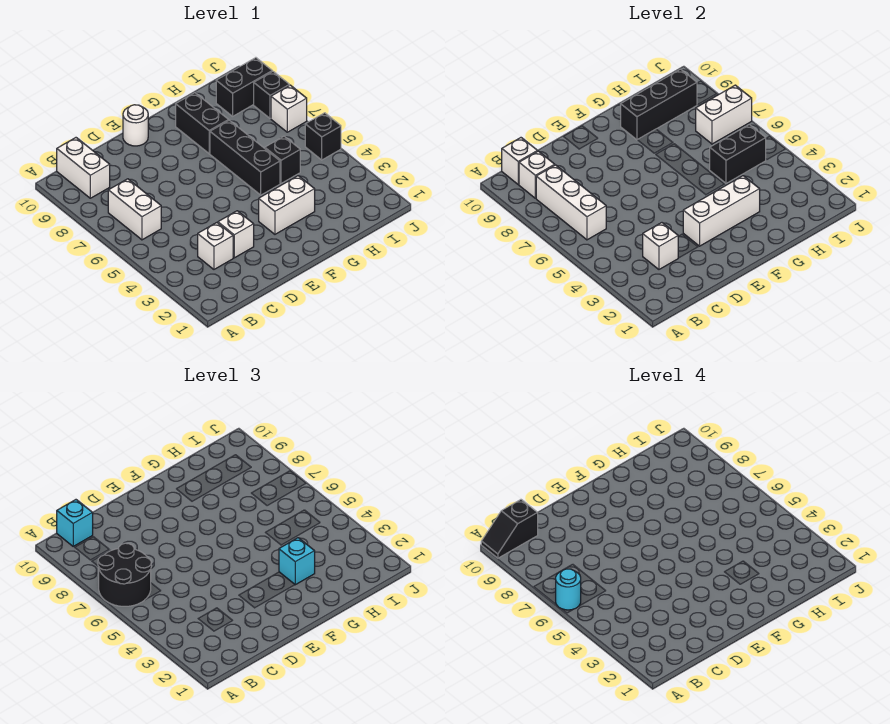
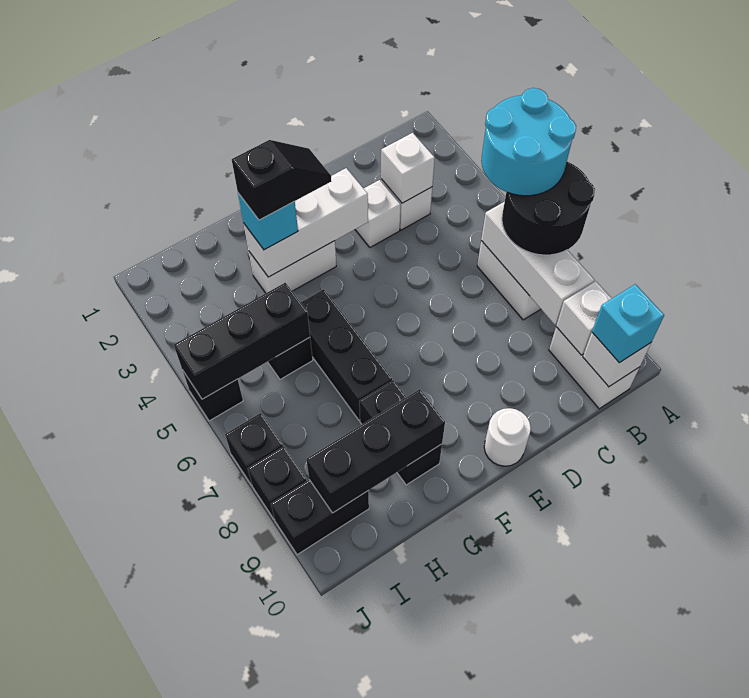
cyan 1x1 round brick [556,569,581,610] -> cyan 2x2 round brick [481,88,576,196]
black 1x2 slope [481,500,538,558] -> black 1x2 slope moved to [232,140,331,220]
black 1x2 brick [710,125,766,183] -> black 1x3 brick [174,283,310,399]
white 1x2 brick [696,85,752,144] -> none
white 1x1 brick [271,85,307,132] -> black 1x1 brick [225,413,283,485]

